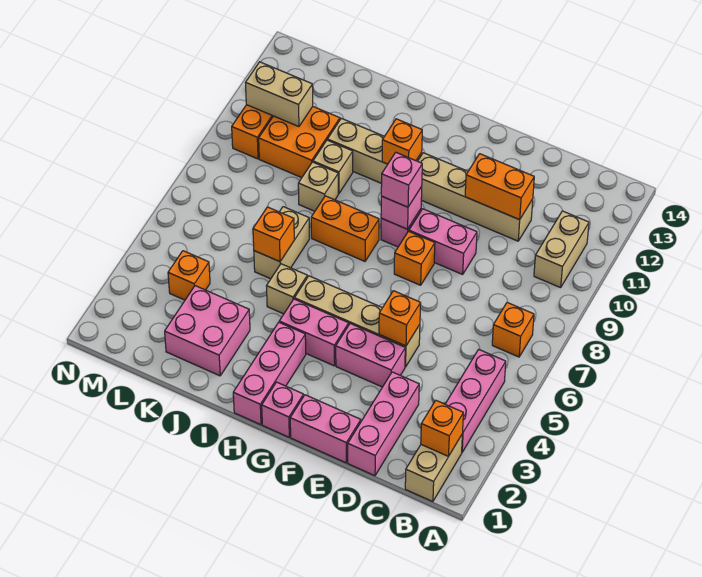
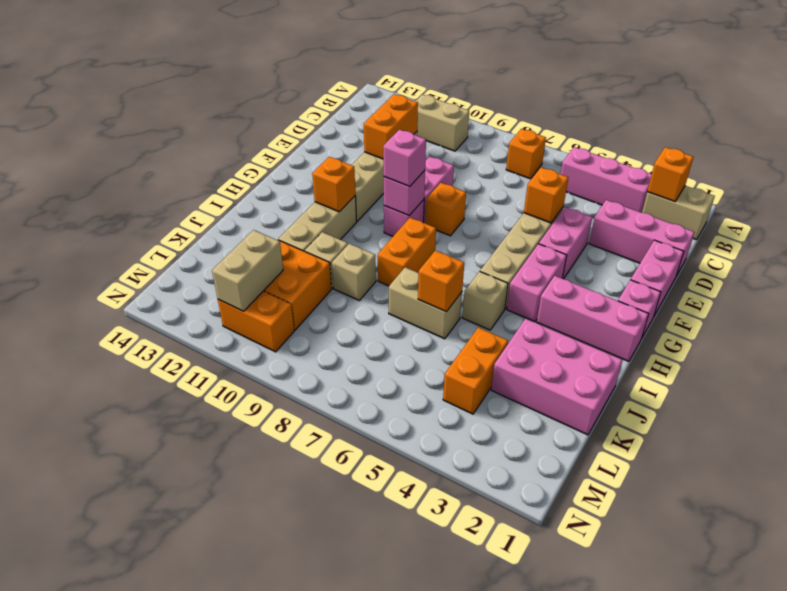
pink 2x2 brick [165,286,250,376] -> pink 2x3 brick [491,319,622,435]
orange 1x1 brick [168,251,210,300] -> orange 1x2 brick [443,327,508,414]

